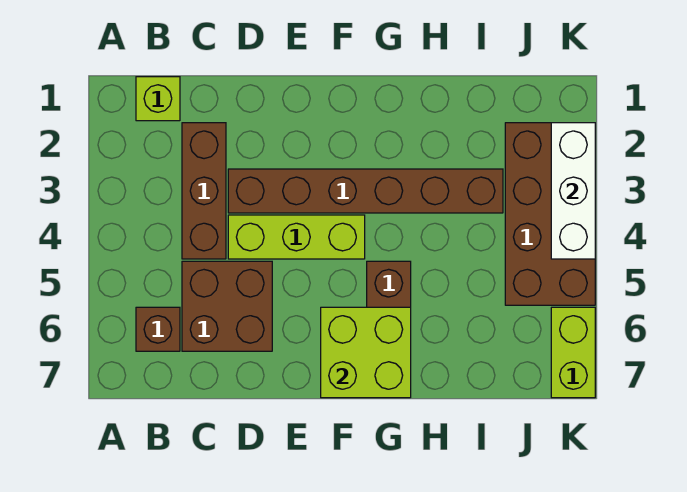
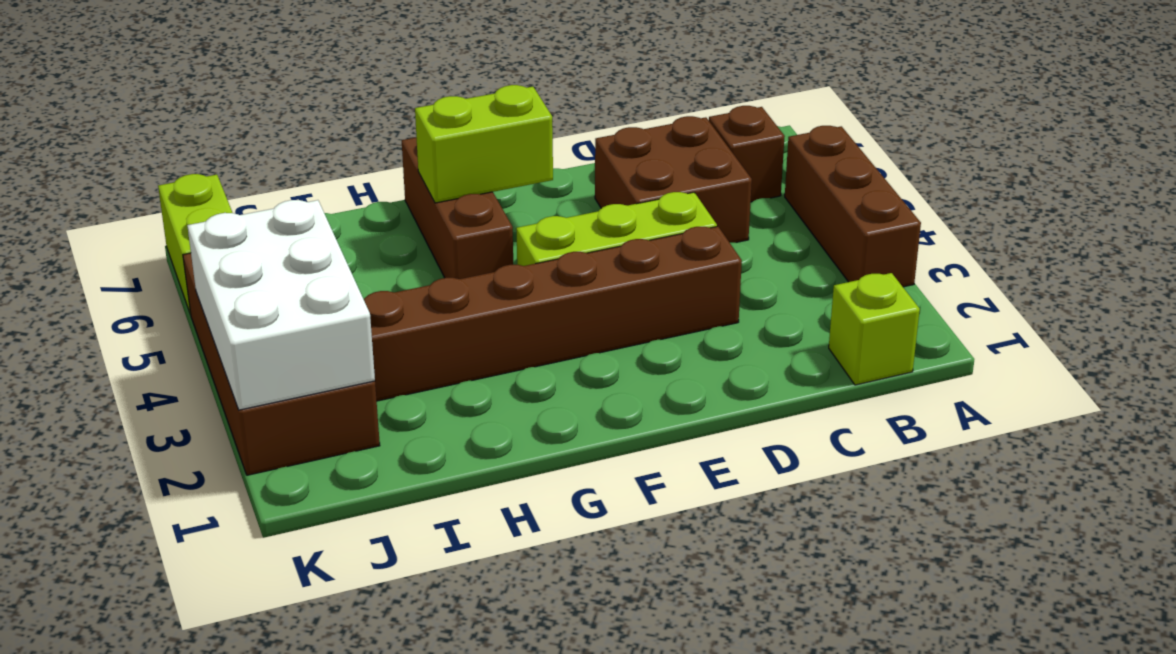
brown 1x3 brick [182,123,226,259] -> brown 1x3 brick moved to [785,126,921,287]
lime 2x2 brick [321,307,411,398] -> lime 1x2 brick [415,85,553,203]
white 1x3 brick [551,123,595,259] -> white 2x3 brick [187,200,375,410]

